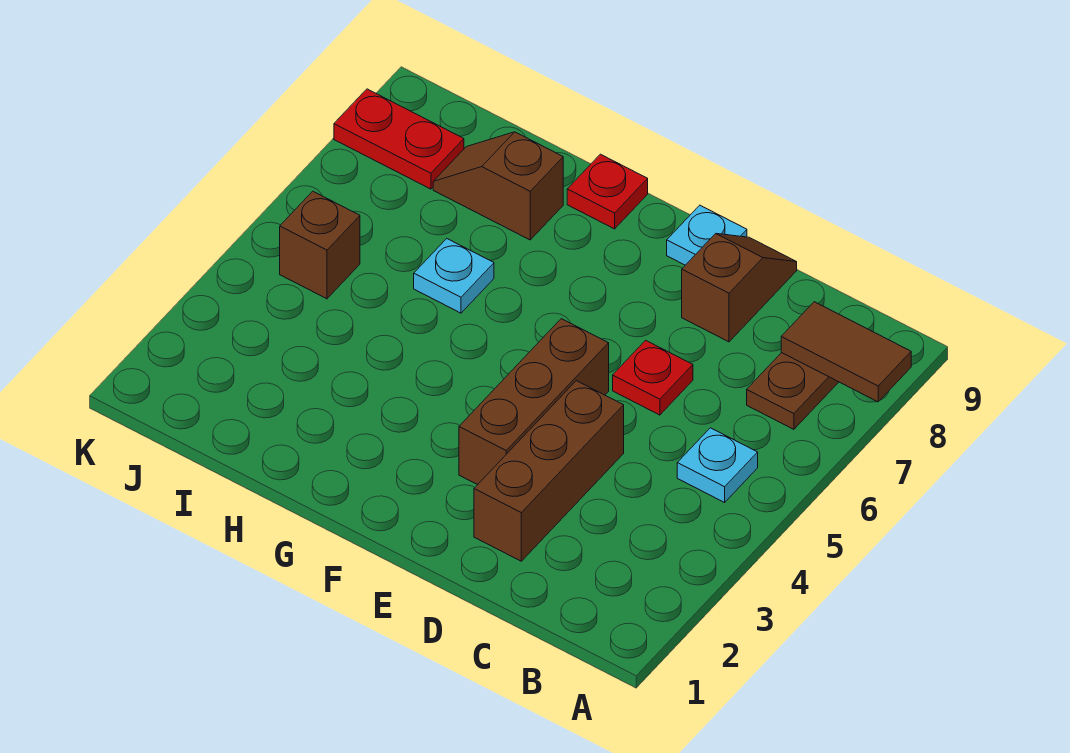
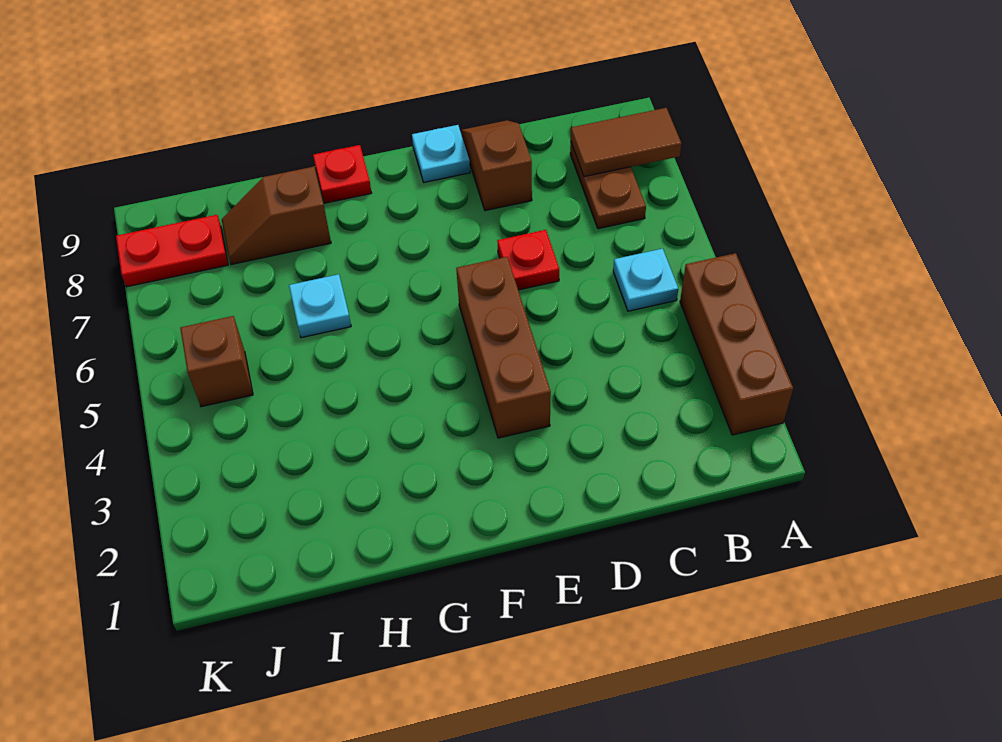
brown 1x3 brick [474,381,624,561] -> brown 1x3 brick moved to [680,253,793,435]

